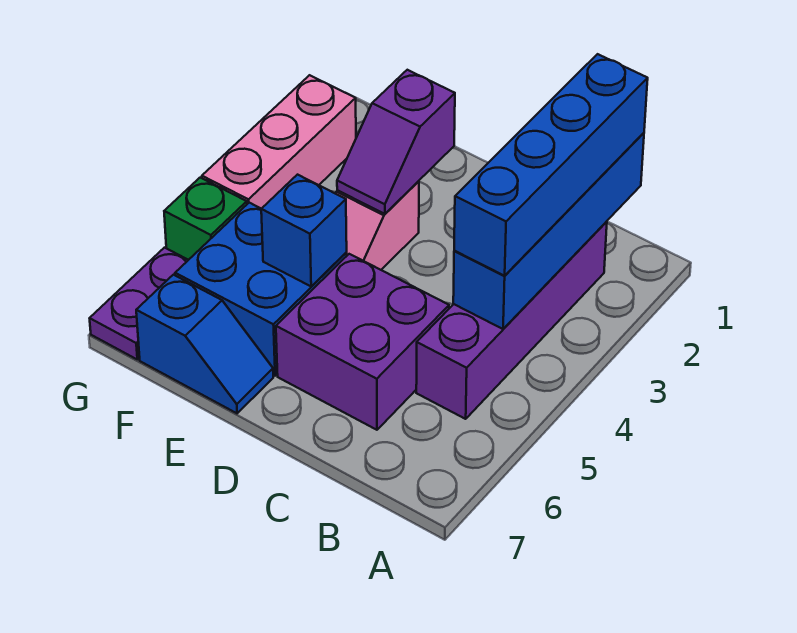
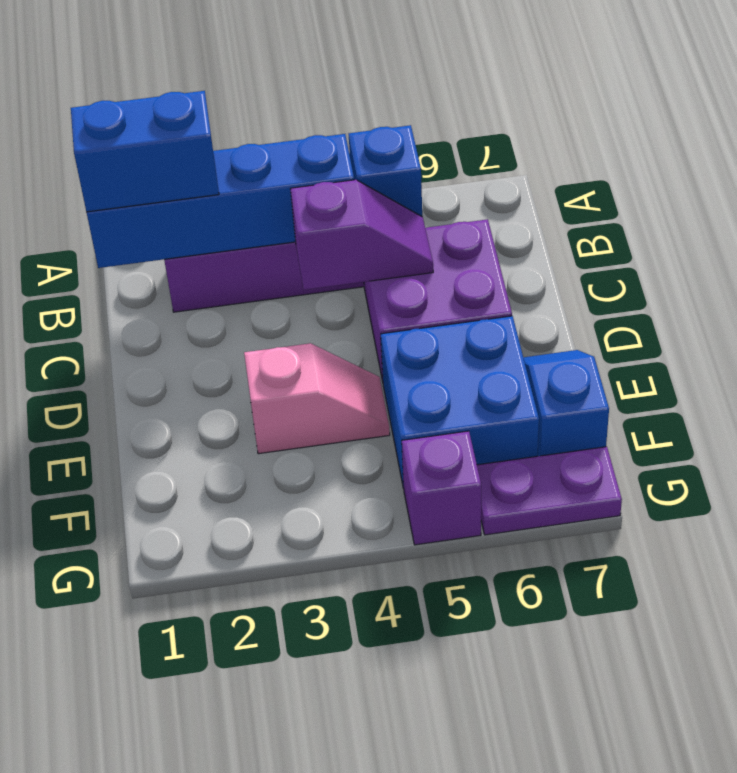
blue 1x4 brick [454,54,648,276] -> blue 1x2 brick [71,91,219,212]
purple 1x2 slope [337,70,455,214] -> purple 1x2 slope moved to [291,180,433,290]
blue 1x1 brick [261,175,347,286] -> blue 1x1 brick moved to [349,125,422,216]
pink 1x3 brick [202,75,356,209] -> none
green 1x1 brick [164,178,247,260] -> purple 1x1 brick [402,431,481,545]

